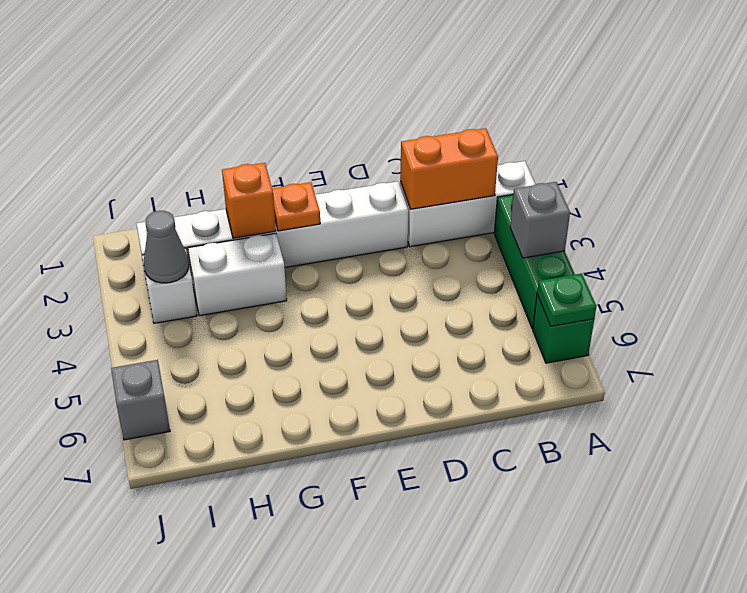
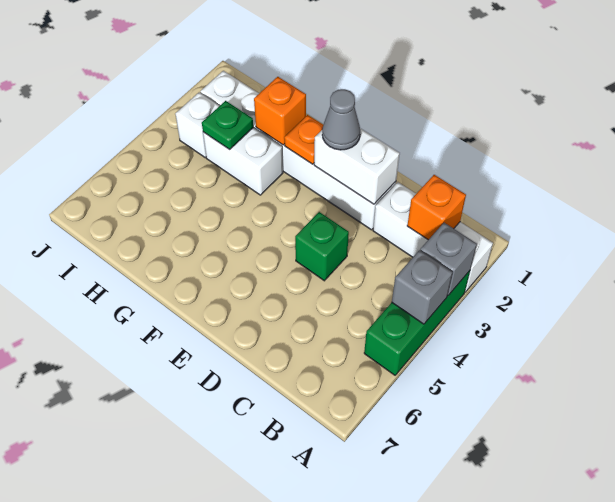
green 1x1 brick [533,295,594,363] -> green 1x1 brick moved to [295,212,349,281]
green 1x1 plate [537,273,596,326] -> green 1x1 plate moved to [202,101,253,149]
orange 1x2 brick [400,128,498,209] -> orange 1x1 brick [407,175,466,240]
none -> white 1x2 brick [314,128,400,204]
grey 1x1 cone [143,211,189,283] -> grey 1x1 cone moved to [322,89,360,150]
grey 1x1 brick [111,360,170,440] -> grey 1x1 brick moved to [420,223,477,295]

